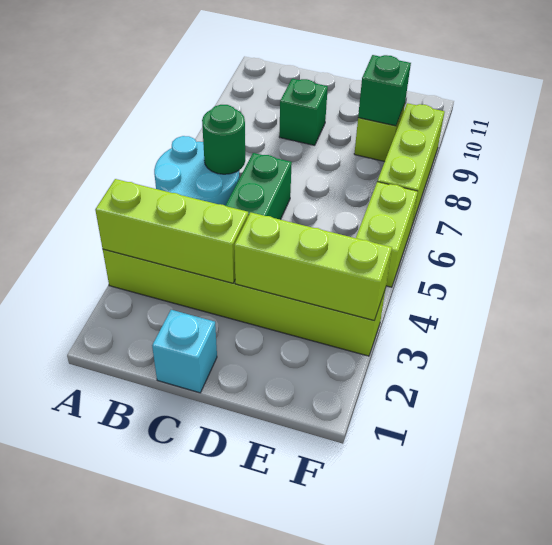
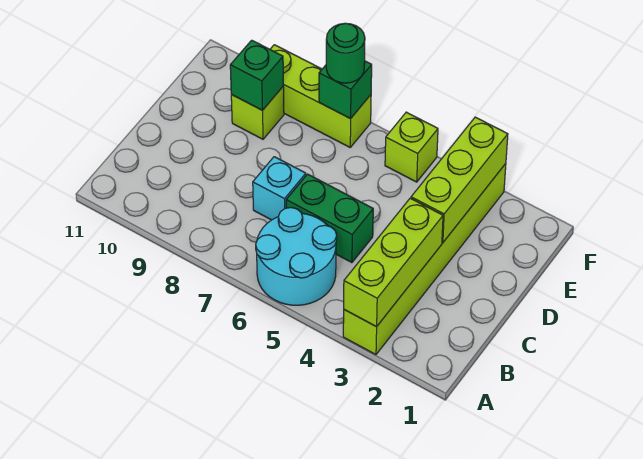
green 1x1 round brick [202,105,245,174] -> green 1x1 round brick moved to [326,23,365,83]
cyan 1x1 brick [152,310,217,393] -> cyan 1x1 brick moved to [253,157,306,220]
green 1x1 brick [279,79,328,145] -> green 1x1 brick moved to [319,61,372,119]
lime 1x2 brick [356,182,418,287] -> lime 1x1 brick [385,112,438,182]

